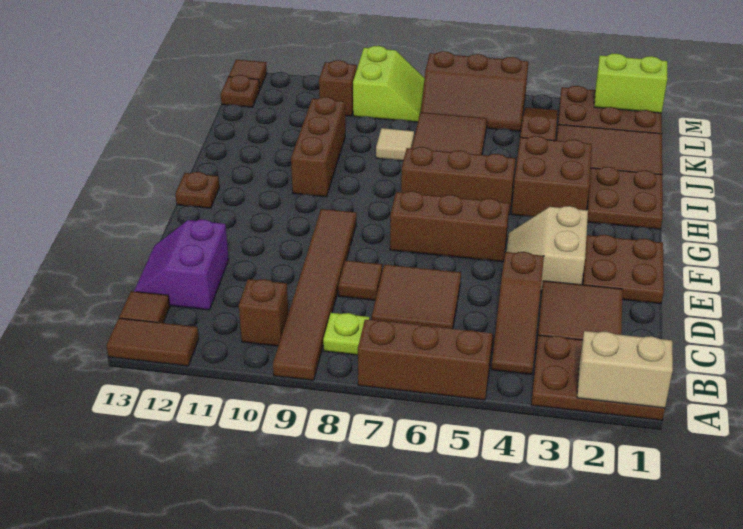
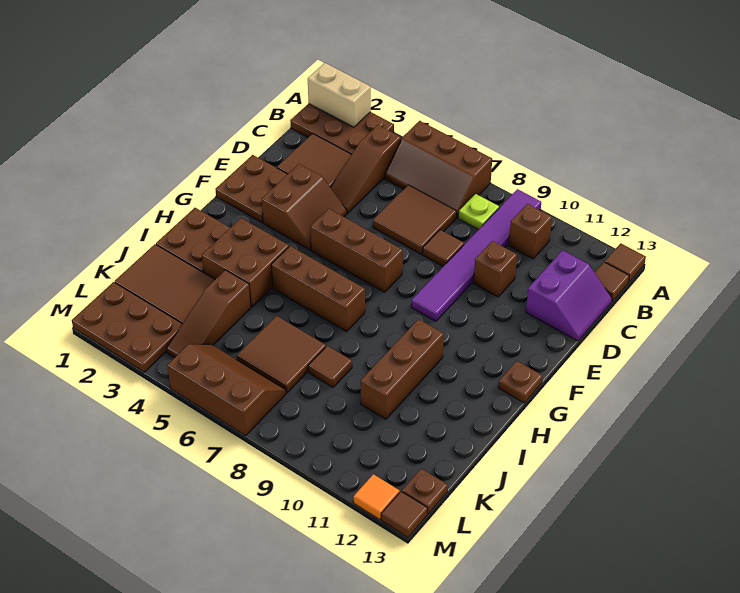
brown 1x6 tile [273,209,356,380] -> purple 1x6 tile [411,189,541,321]
brown 1x2 tile [106,318,199,366] -> brown 1x1 tile [605,243,646,282]
brown 1x3 slope [491,252,544,374] -> brown 1x3 slope turned to [330,125,401,213]
tan 2x2 slope [506,206,588,291] -> brown 2x2 slope [262,164,347,250]
tan 1x1 tile [376,128,414,161] -> brown 1x1 tile [308,346,352,387]
lime 2x2 slope [353,46,425,122] -> none
brown 1x1 brick [319,60,357,116] -> brown 1x1 brick moved to [474,241,517,297]
lime 1x2 brick [594,54,667,113] -> none
none -> orange 1x1 tile [354,474,400,520]

